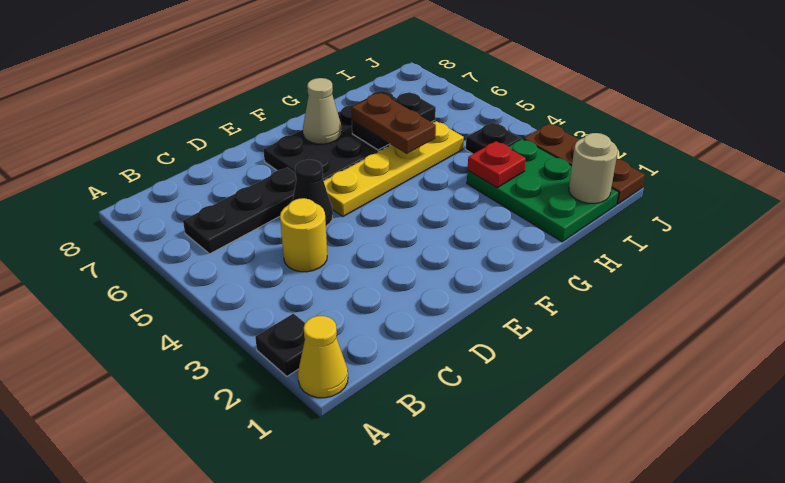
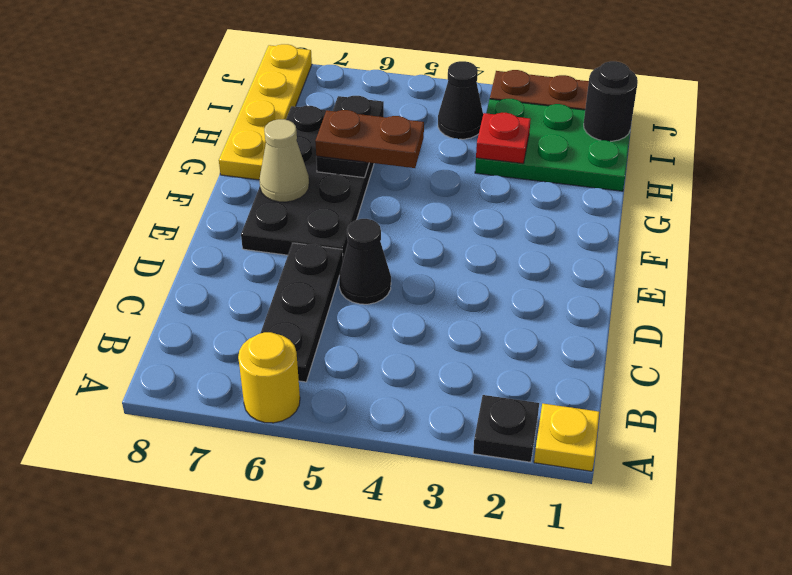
yellow 1x1 cone [298,316,348,398] -> yellow 1x1 plate [534,404,600,471]
yellow 1x1 round brick [280,198,327,272] -> yellow 1x1 round brick moved to [238,332,300,423]
yellow 1x4 plate [324,121,464,217] -> yellow 1x4 plate moved to [219,44,312,180]
tan 1x1 round brick [569,133,618,204] -> black 1x1 round brick [584,61,638,141]
black 1x1 plate [466,122,521,154] -> black 1x1 cone [438,61,483,139]

